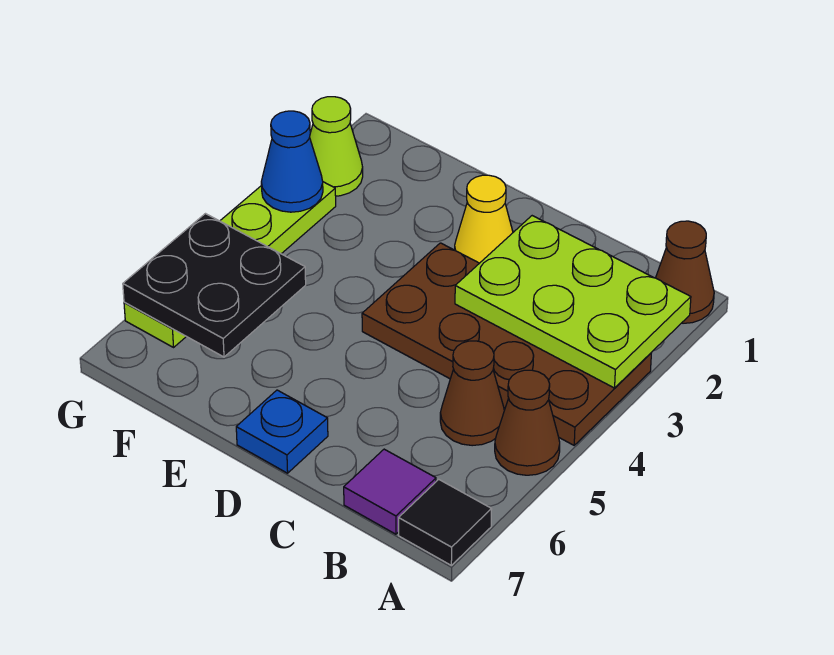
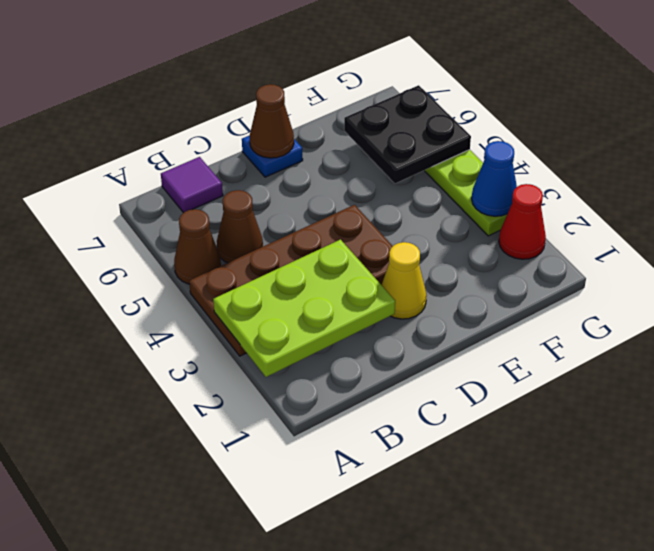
brown 1x1 cone [656,221,714,323] -> brown 1x1 cone moved to [250,84,294,158]
black 1x1 tile [399,479,492,565] -> none
lime 1x1 cone [310,97,363,196] -> red 1x1 cone [499,184,546,259]

